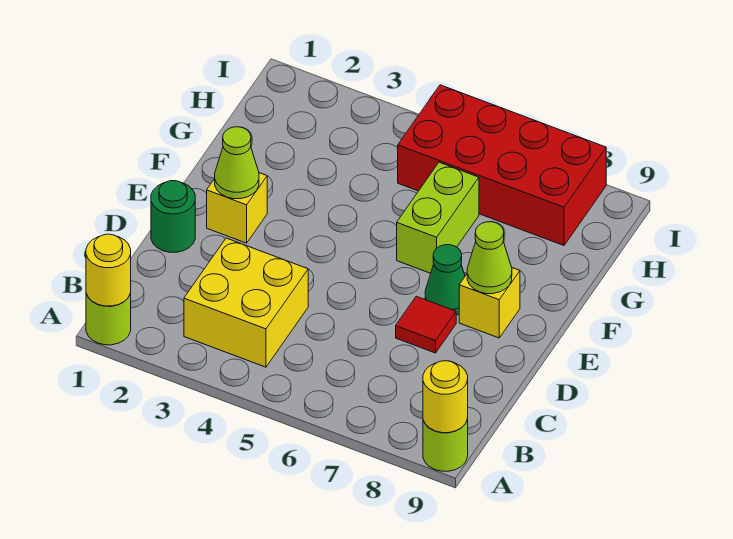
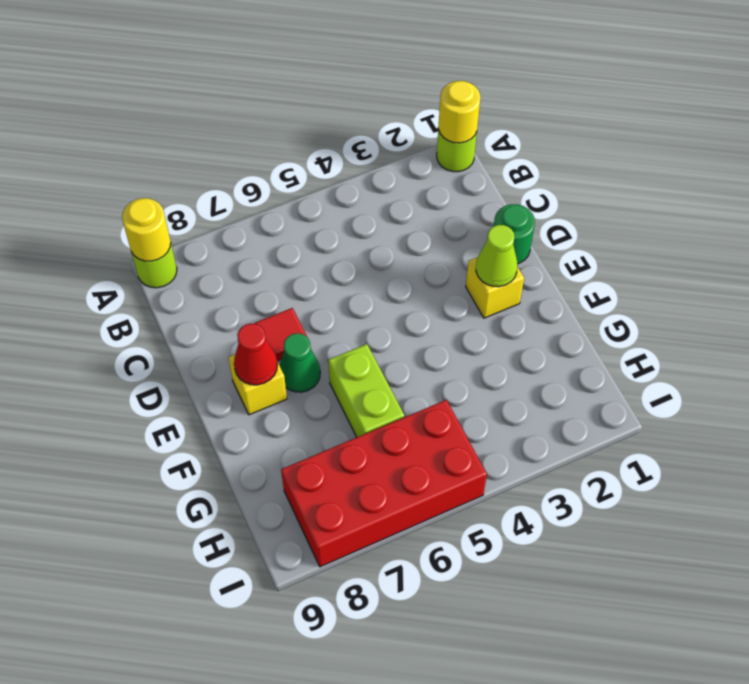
yellow 2x2 brick [184,238,308,367] -> none
lime 1x1 cone [467,222,512,294] -> red 1x1 cone [234,324,277,385]

